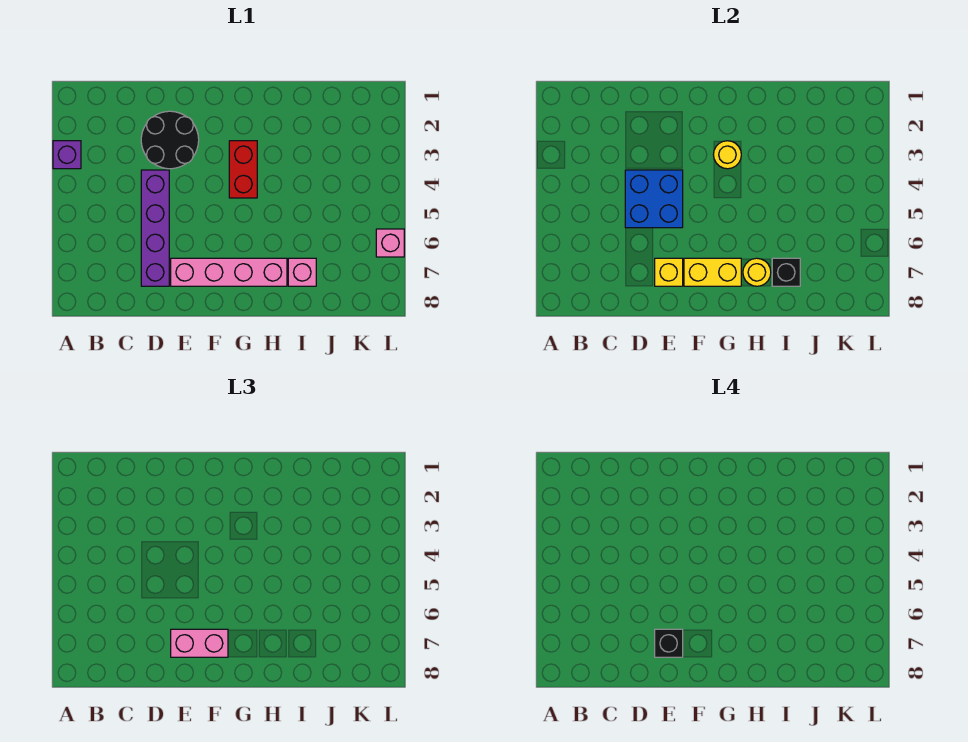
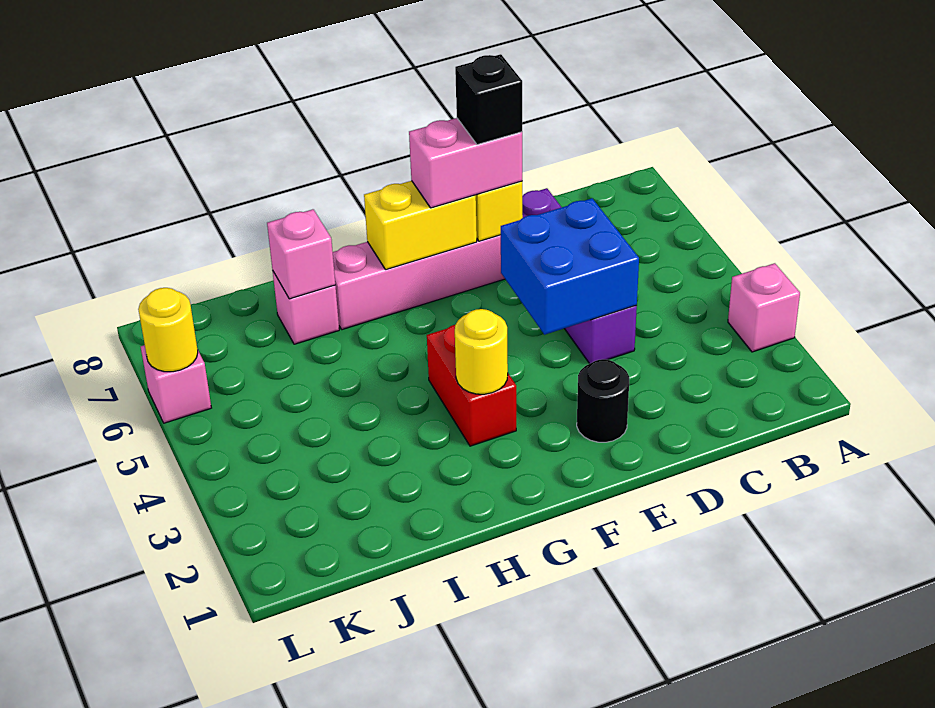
purple 1x1 brick [53,141,81,169] -> pink 1x1 brick [728,263,800,352]
black 2x2 round brick [141,111,199,169] -> black 1x1 round brick [577,359,629,442]
yellow 1x1 round brick [743,258,771,286] -> yellow 1x1 round brick moved to [138,288,198,372]
black 1x1 brick [772,258,800,286] -> pink 1x1 brick [267,209,335,299]

